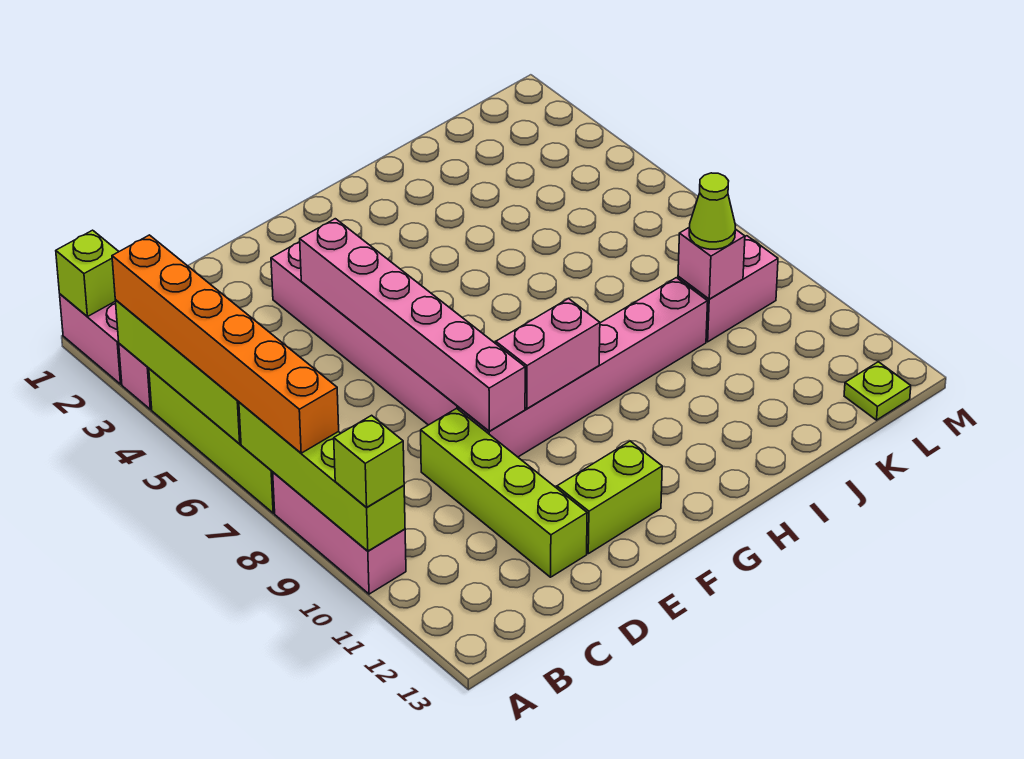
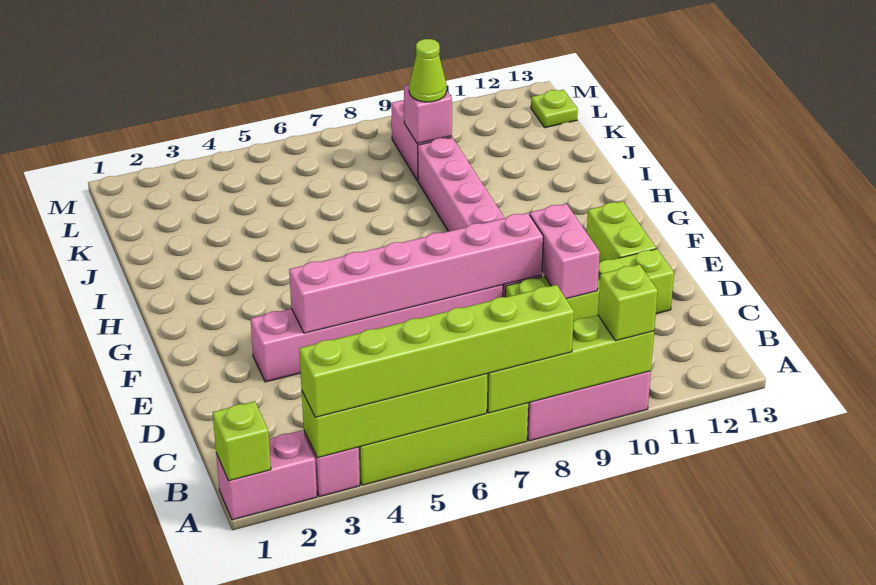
orange 1x6 brick [112,235,339,453] -> lime 1x6 brick [299,285,574,417]
pink 1x2 brick [496,299,600,409] -> pink 1x2 brick moved to [530,204,600,299]

